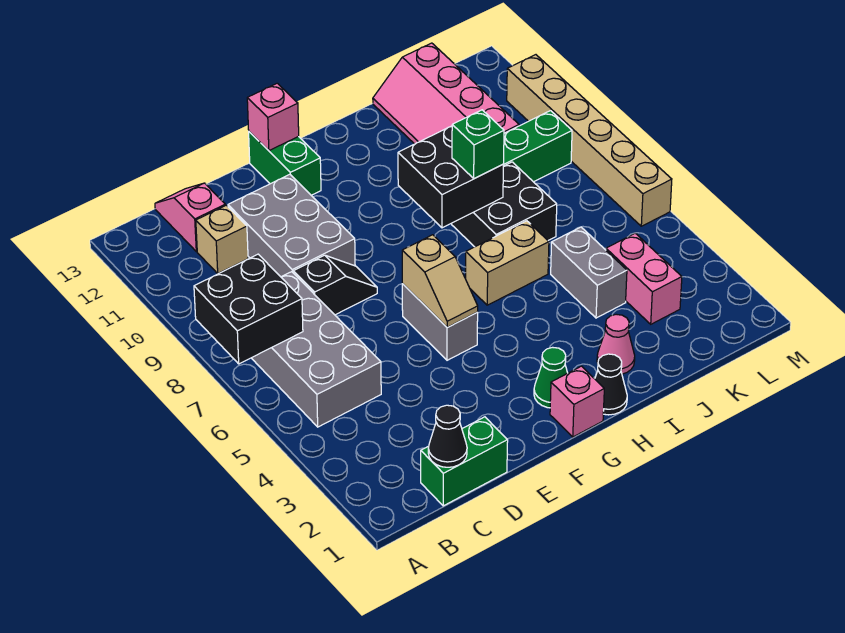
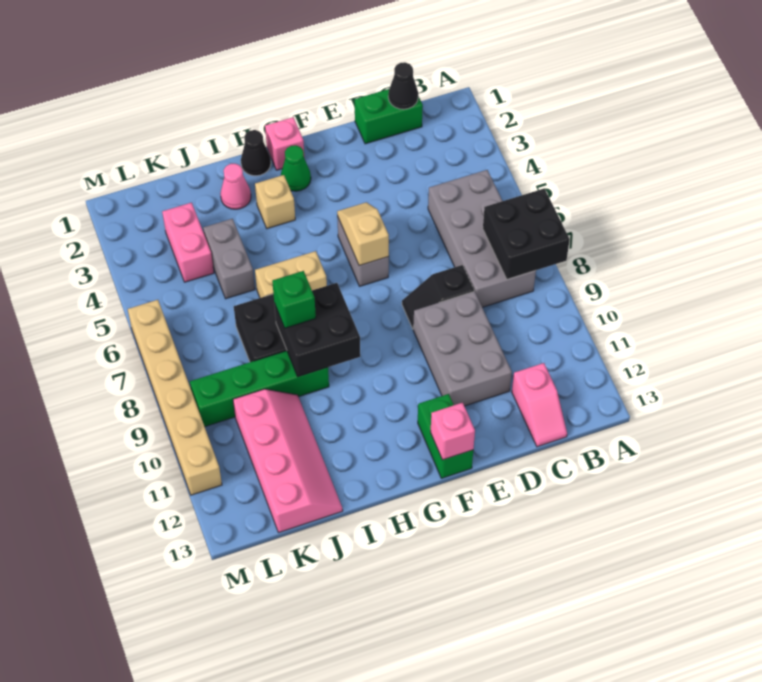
tan 1x1 brick [196,205,248,274] -> tan 1x1 brick moved to [255,175,295,229]

